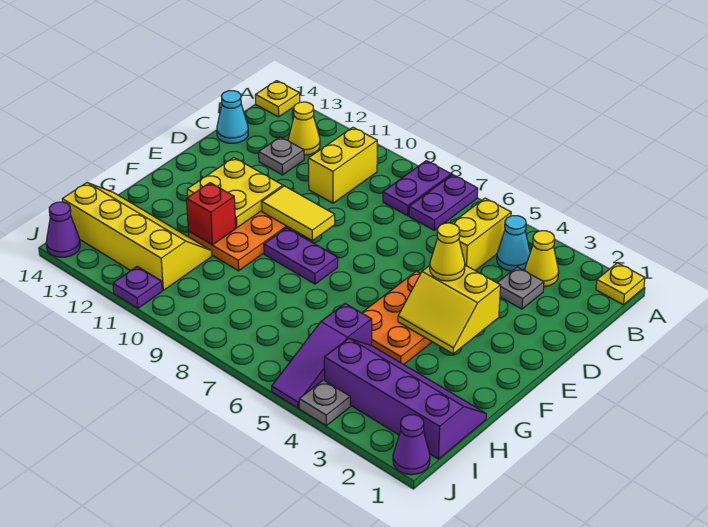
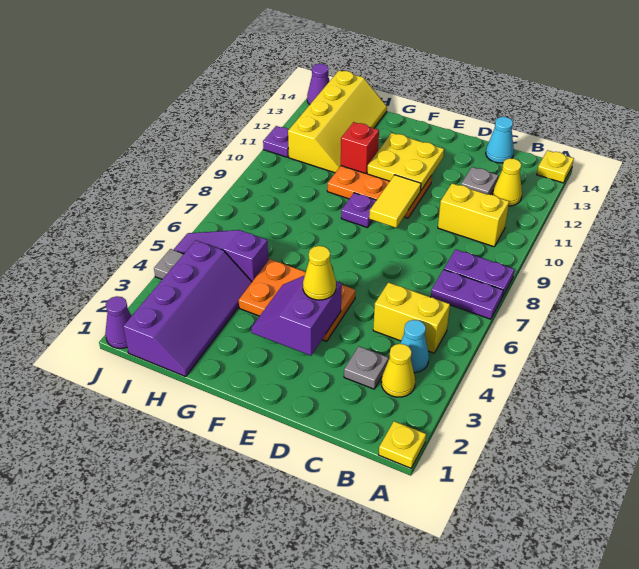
yellow 2x2 slope [398,265,500,354] -> purple 2x2 slope [251,276,342,356]
purple 1x2 plate [264,228,338,284] -> purple 1x1 plate [341,193,376,228]

